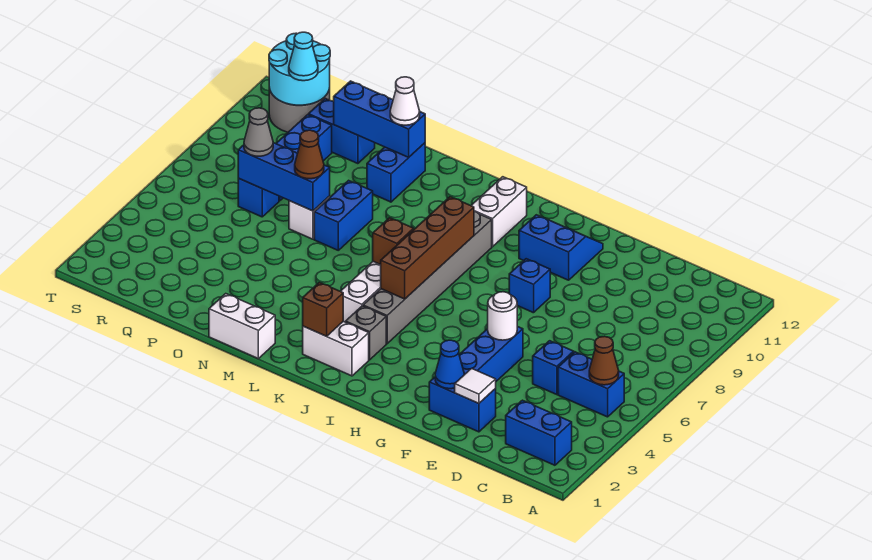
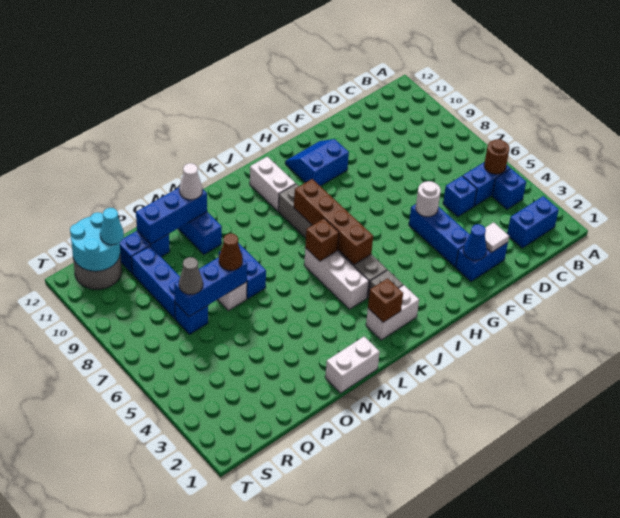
brown 1x1 cone [589,336,619,385] -> brown 1x1 round brick [484,139,509,174]
blue 1x1 brick [509,259,550,313] -> blue 1x1 brick moved to [492,169,526,209]

